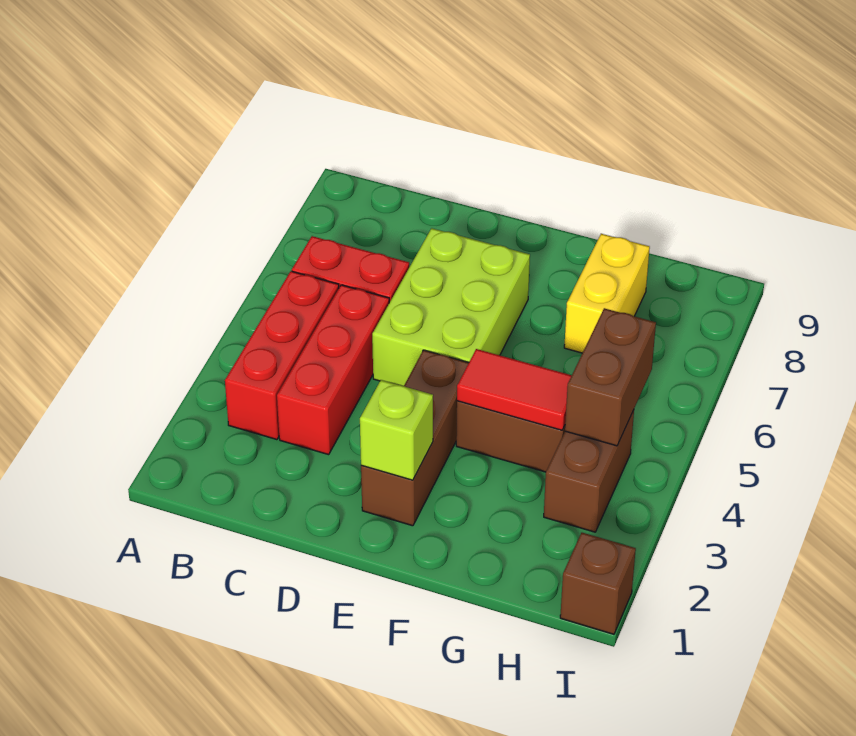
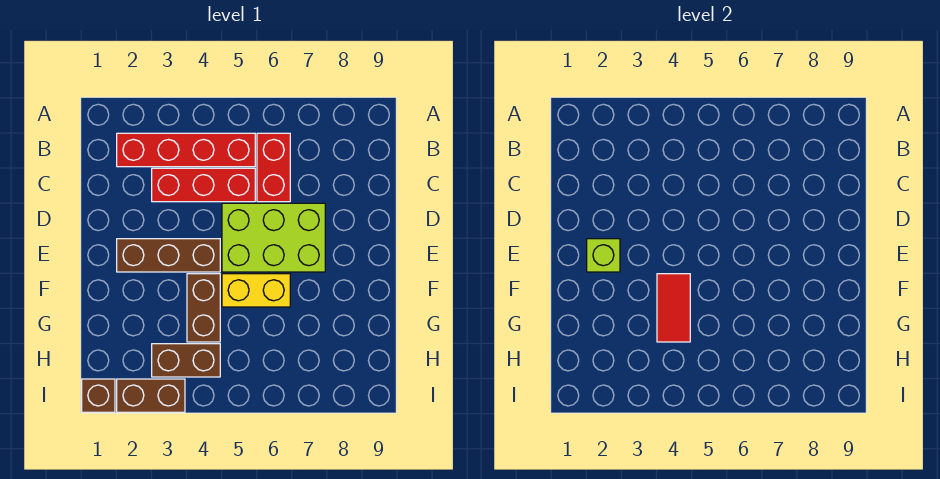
red 1x3 brick [225,271,339,440] -> red 1x4 brick [117,133,255,167]
yellow 1x2 brick [564,234,650,353] -> yellow 1x2 brick moved to [222,274,290,307]
brown 1x2 brick [565,308,656,446] -> brown 1x2 brick moved to [117,379,185,412]

